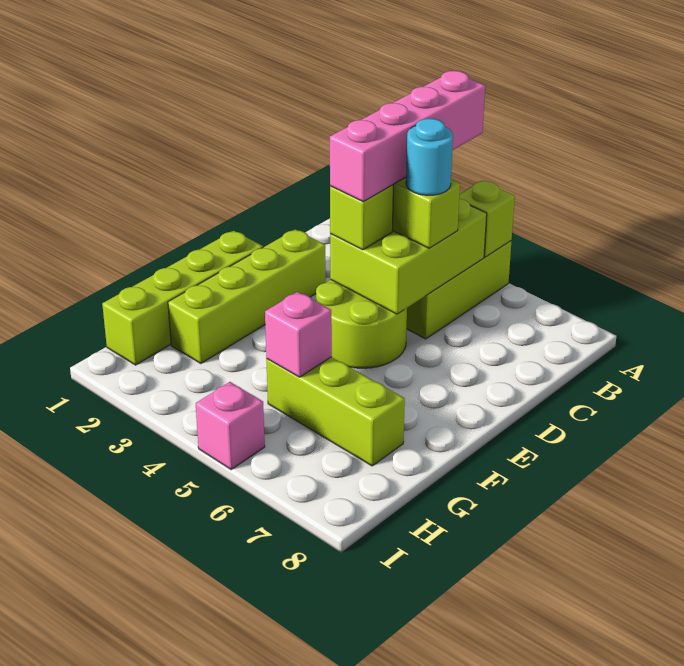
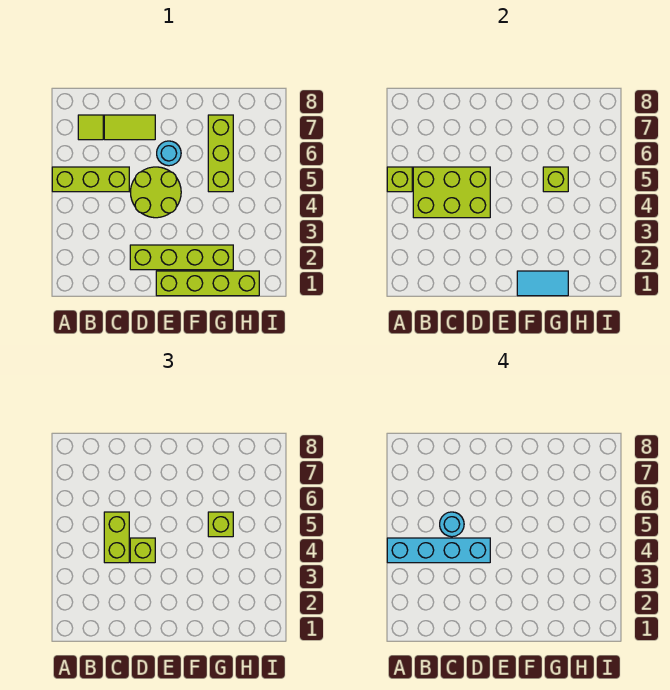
pink 1x4 brick [330,71,485,201] -> cyan 1x4 brick [387,538,490,563]
none -> lime 1x1 tile [78,115,103,140]
none -> lime 1x2 tile [104,115,155,140]
none -> cyan 1x1 round brick [157,141,181,166]
none -> cyan 1x2 tile [517,271,568,296]
pink 1x1 brick [265,292,332,377] -> lime 1x1 brick [543,167,568,192]
none -> lime 1x1 brick [208,512,233,537]
pink 1x1 brick [196,382,265,469] -> none

